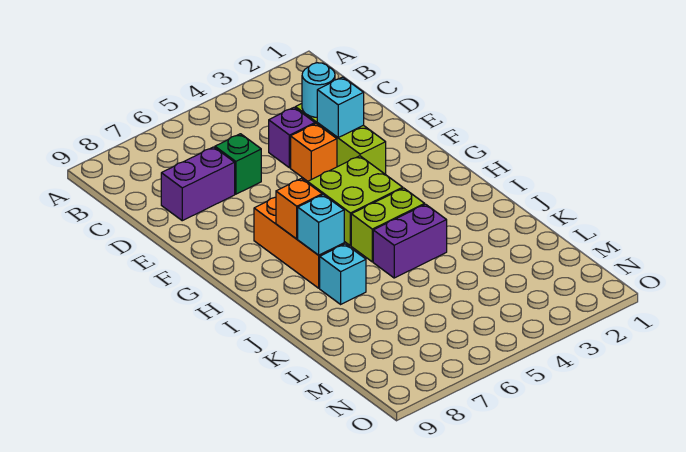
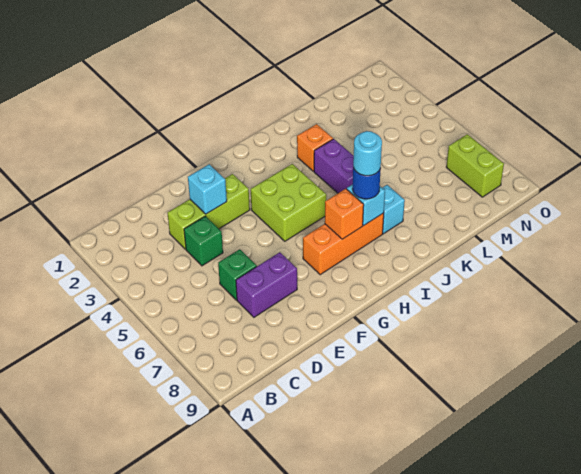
cyan 1x1 round brick [302,63,335,117] -> cyan 1x1 round brick moved to [353,131,382,176]
purple 1x1 brick [269,107,315,168] -> green 1x1 brick [184,216,223,266]
purple 1x2 brick [161,147,235,221] -> purple 1x2 brick turned to [236,252,297,317]
orange 1x1 brick [291,124,337,181] -> orange 1x1 brick moved to [297,124,333,171]
lime 1x2 brick [351,188,425,262] -> lime 1x2 brick moved to [446,134,504,197]
none -> blue 1x1 round brick [352,168,381,199]

